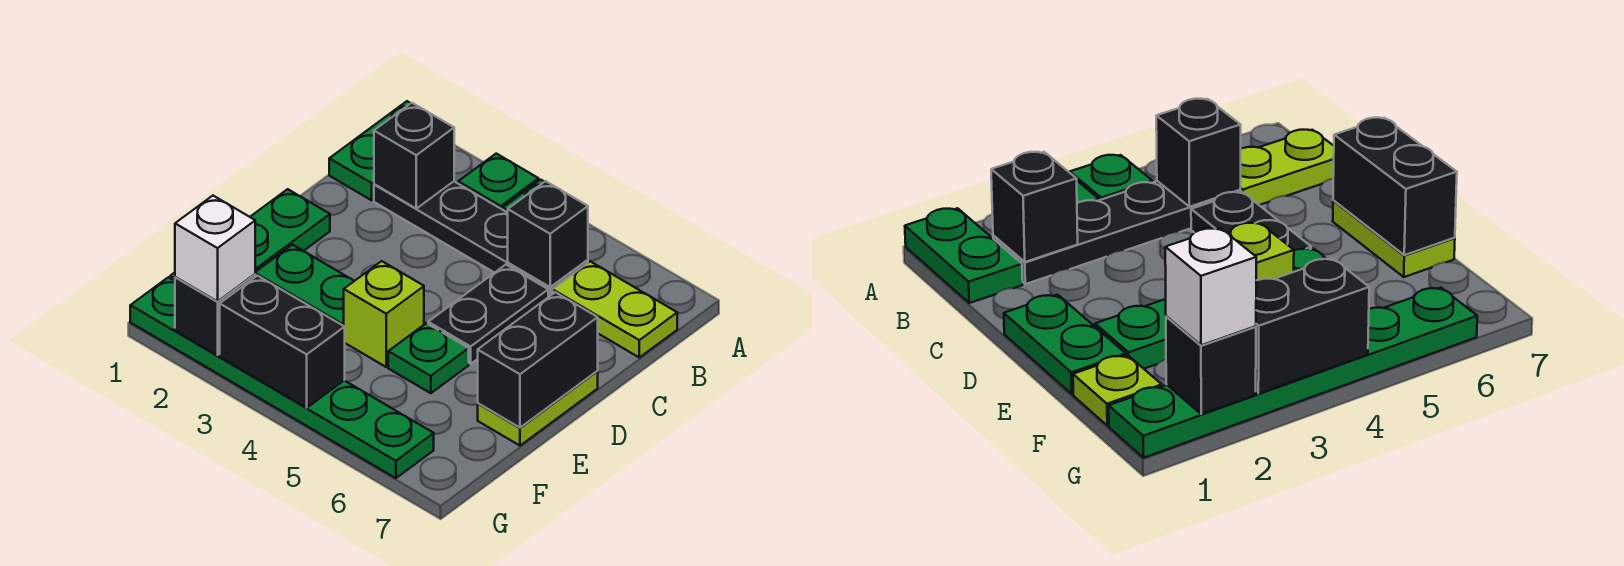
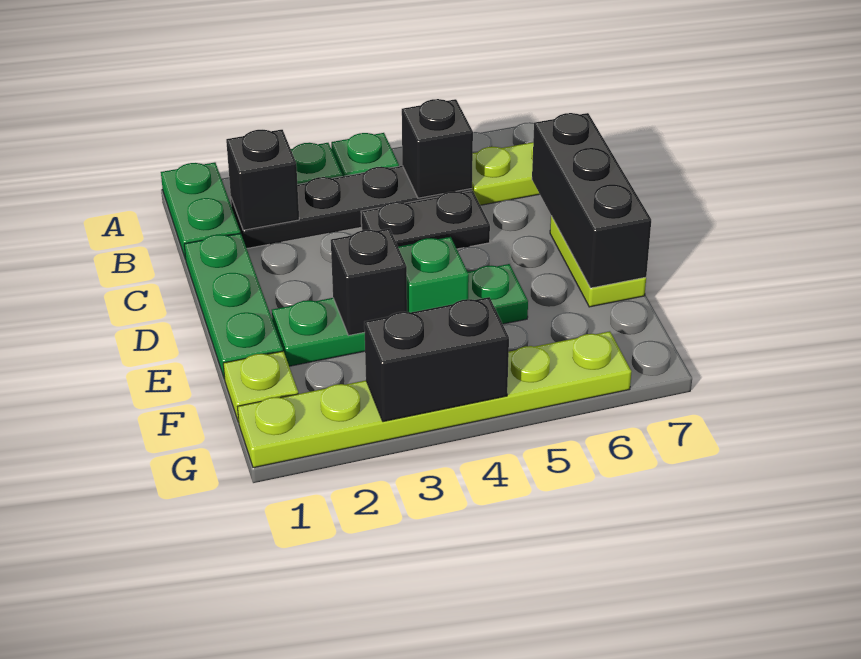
black 1x2 plate [428,265,548,364] -> black 1x2 plate turned to [361,191,490,249]
green 1x2 plate [250,189,330,272] -> green 1x3 plate [184,233,283,379]
black 1x2 brick [478,292,598,428] -> black 1x3 brick [532,113,651,288]
lime 1x1 brick [344,261,424,367] -> green 1x1 brick [398,237,469,313]
green 1x6 plate [130,277,434,478] -> lime 1x6 plate [238,331,632,468]
black 1x1 brick [175,274,255,355] -> black 1x1 brick moved to [331,229,407,336]
white 1x1 brick [175,196,255,301] -> none

